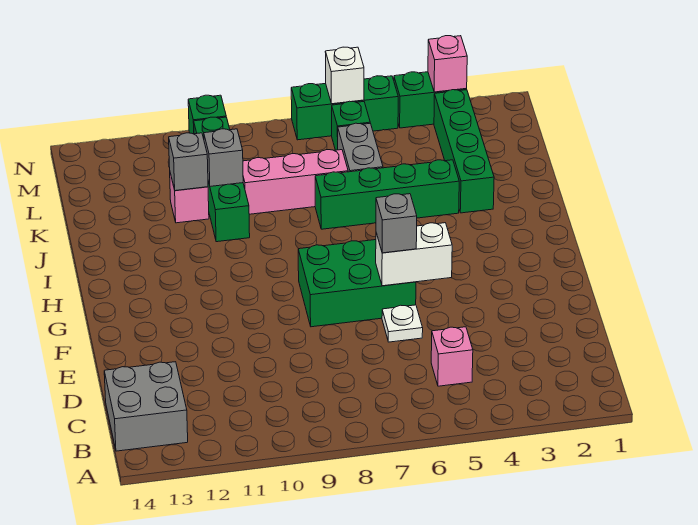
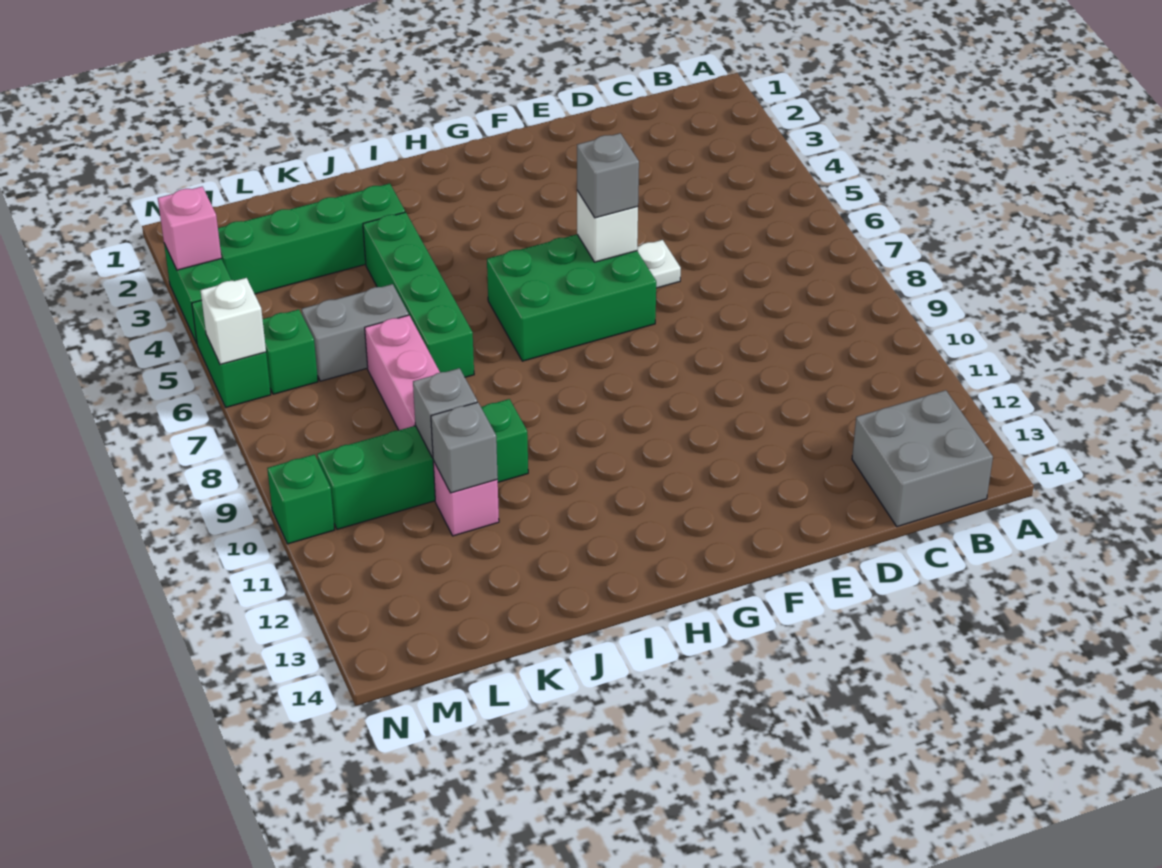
pink 1x1 brick [431,327,473,386] -> none
white 1x2 brick [376,223,452,286] -> white 1x1 brick [577,191,638,262]
green 2x3 brick [298,240,416,327] -> green 2x3 brick turned to [487,234,656,361]
green 1x3 brick [291,76,398,140] -> green 1x2 brick [192,300,271,407]

